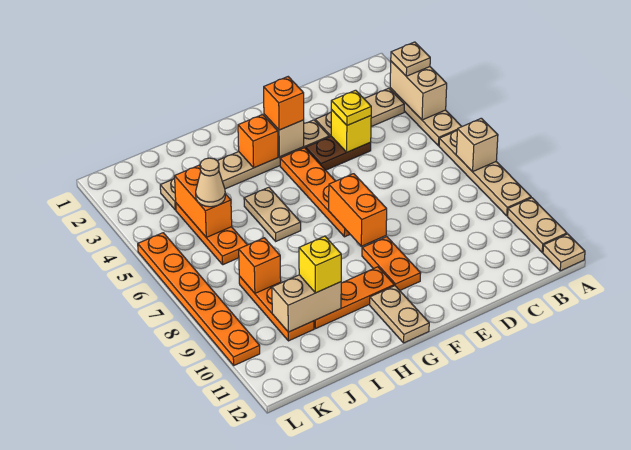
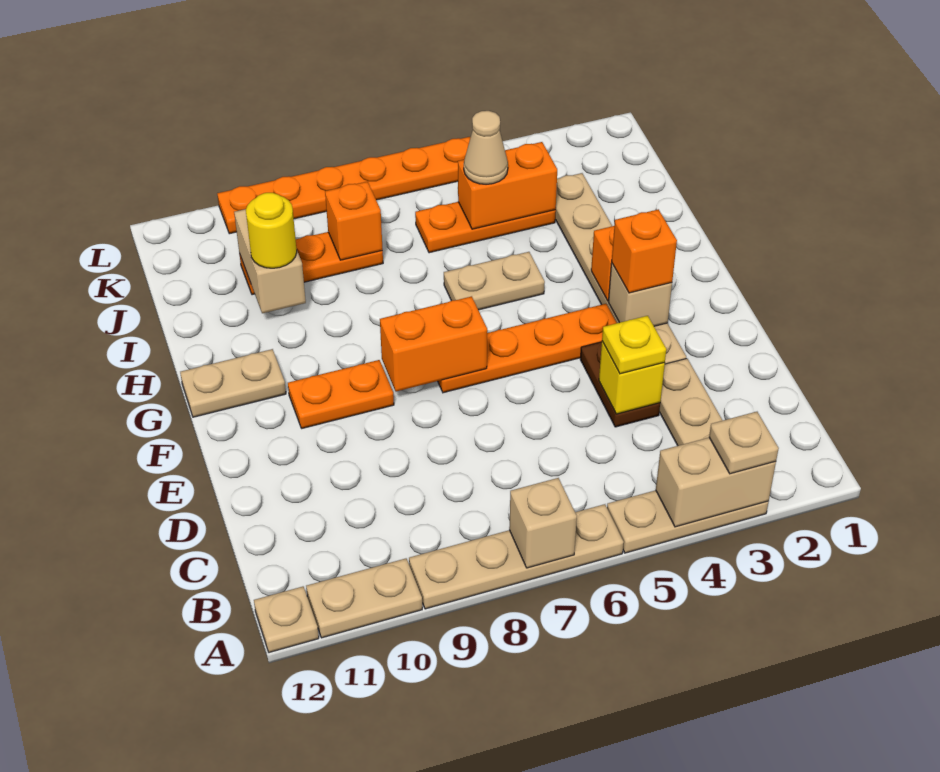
orange 1x3 plate [314,267,394,329] -> none
yellow 1x1 brick [299,236,341,293] -> yellow 1x1 round brick [246,193,297,268]

